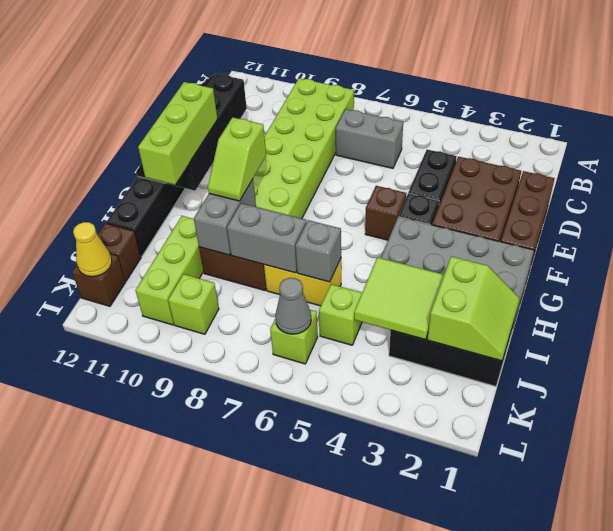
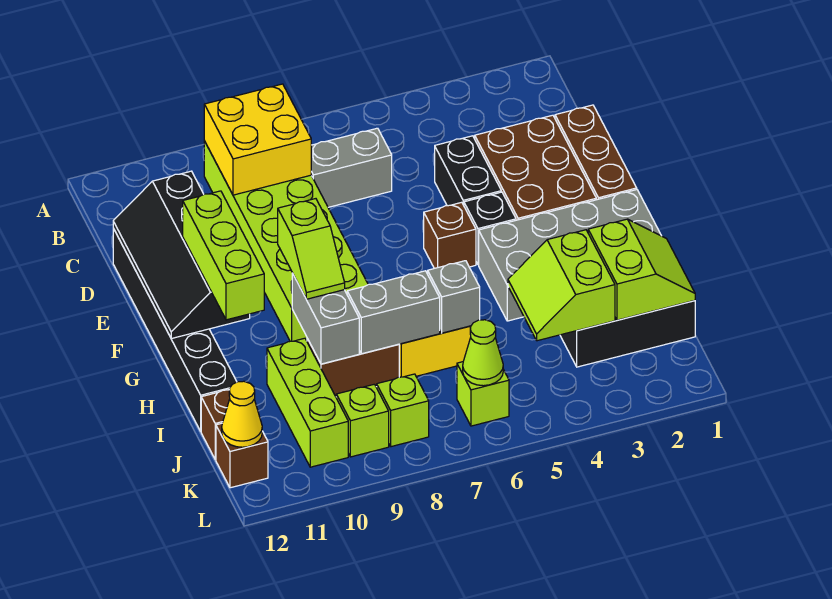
none -> yellow 2x2 brick [204,84,311,195]
lime 2x2 tile [354,257,444,340] -> lime 2x2 slope [508,230,615,341]
lime 1x1 brick [319,284,362,345] -> lime 1x1 brick moved to [377,374,429,447]
grey 1x1 cone [275,278,311,334] -> lime 1x1 cone [463,320,503,386]

